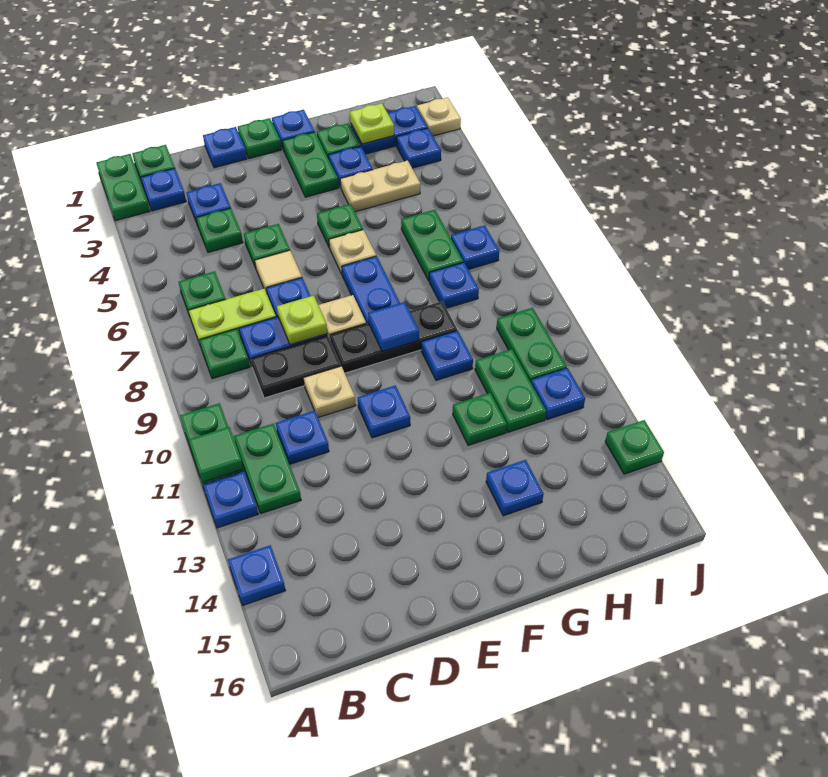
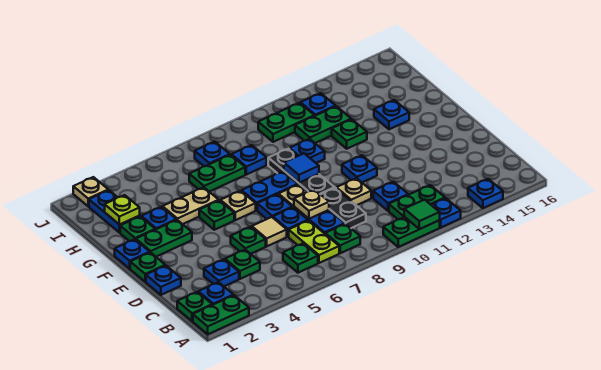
lime 1x1 plate [277,296,327,345] -> tan 1x1 plate [294,189,329,219]
tan 1x2 plate [340,160,421,212] -> tan 1x2 plate turned to [163,187,219,224]
blue 1x1 plate [396,128,441,168] -> blue 1x1 plate moved to [257,194,292,219]
green 1x1 plate [605,420,664,474] -> none

